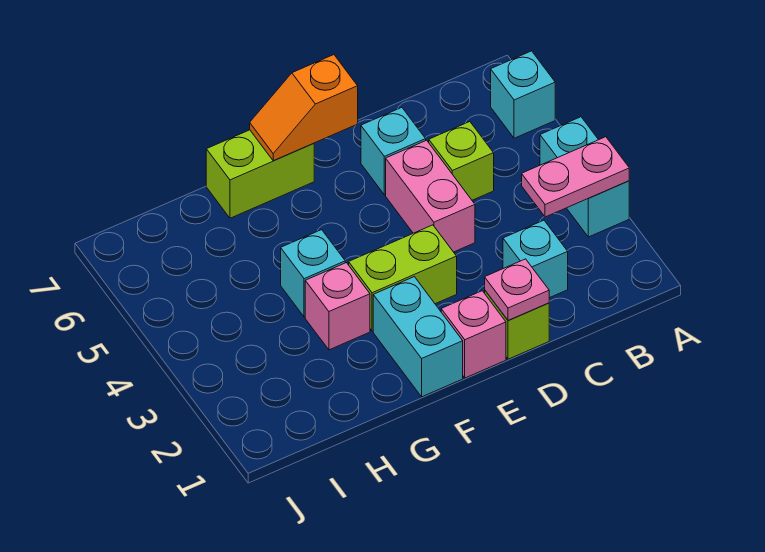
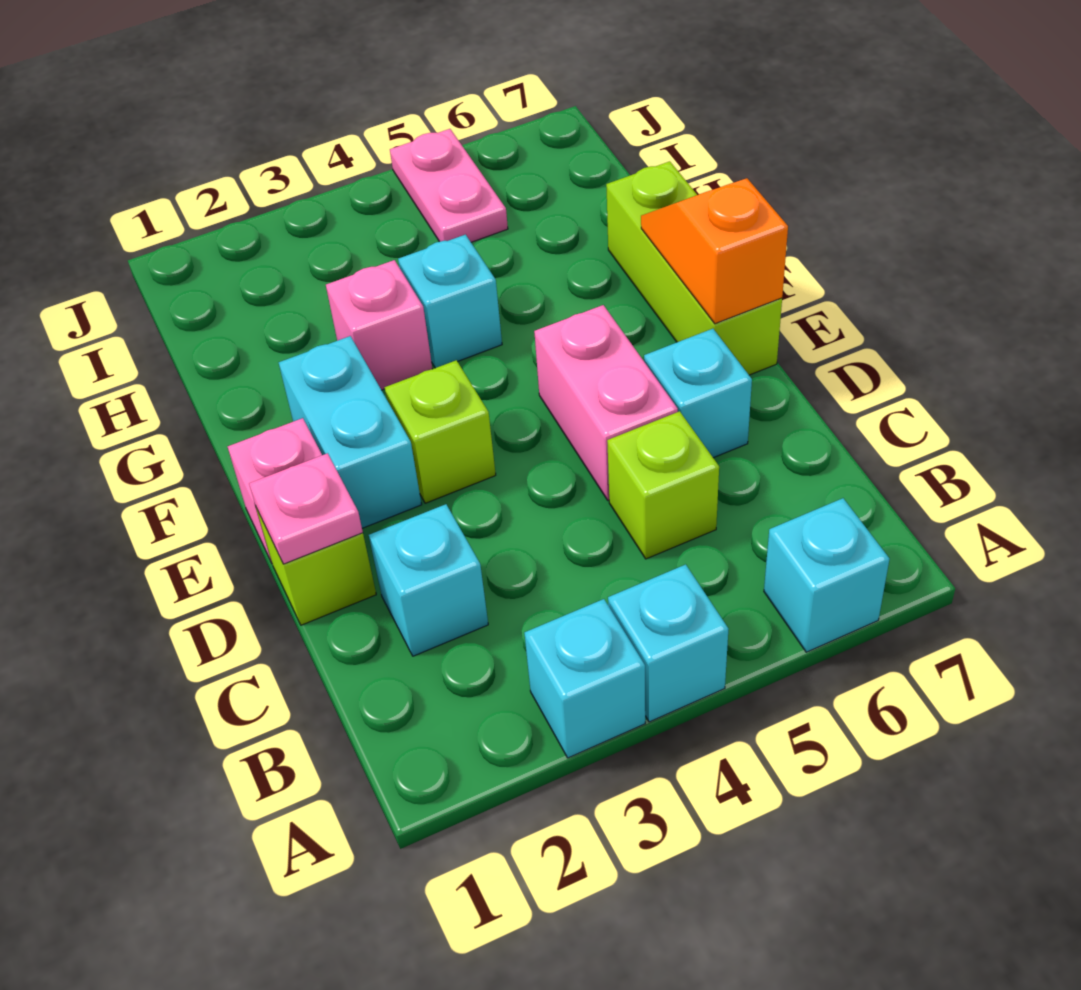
pink 1x2 plate [522,137,629,217] -> pink 1x2 plate moved to [390,129,508,242]
pink 1x2 brick [386,140,475,252] -> pink 1x2 brick turned to [534,305,678,500]
lime 1x2 brick [349,225,457,331] -> lime 1x1 brick [384,360,496,503]
cyan 1x2 brick [373,277,463,397] -> cyan 1x2 brick turned to [279,336,422,528]
lime 1x2 brick [206,130,314,218] -> lime 1x3 brick [606,161,782,375]

